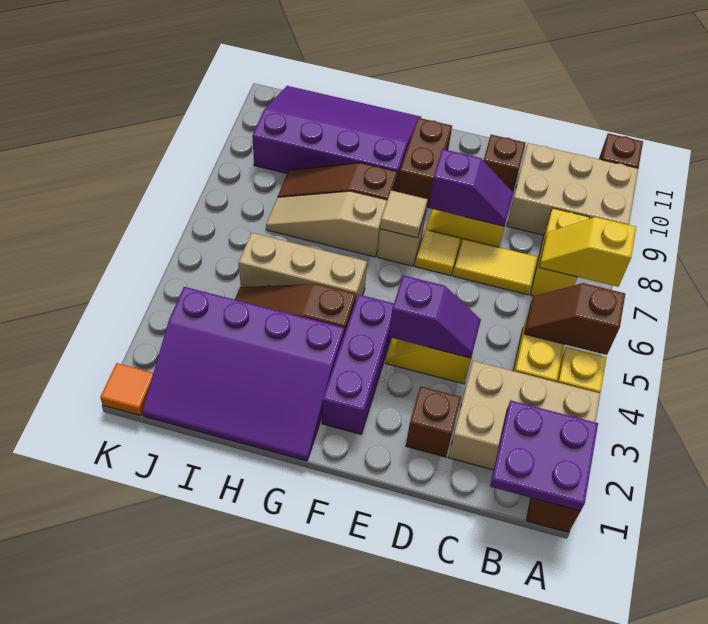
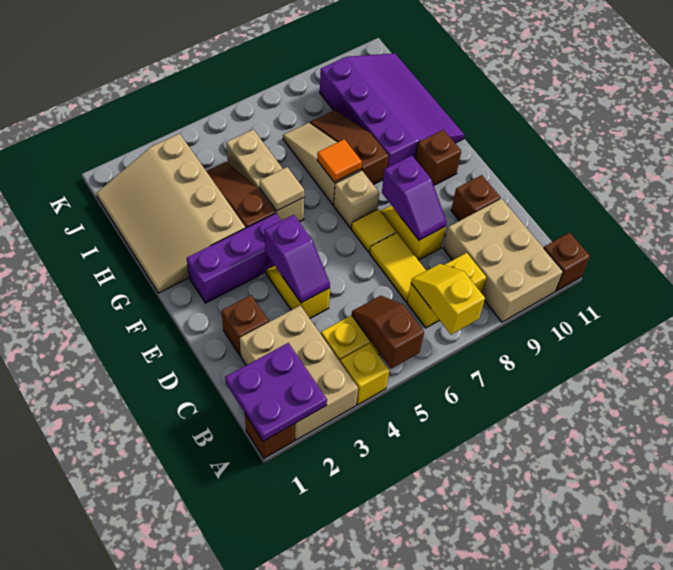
tan 1x1 tile [380,191,428,238] -> tan 1x1 tile moved to [260,167,304,211]
brown 1x2 brick [397,118,452,208] -> brown 1x1 brick [415,130,461,185]
purple 3x4 slope [142,287,345,461] -> tan 3x4 slope [96,134,245,293]
orange 1x1 tile [100,363,153,416] -> orange 1x1 tile moved to [317,139,362,182]

